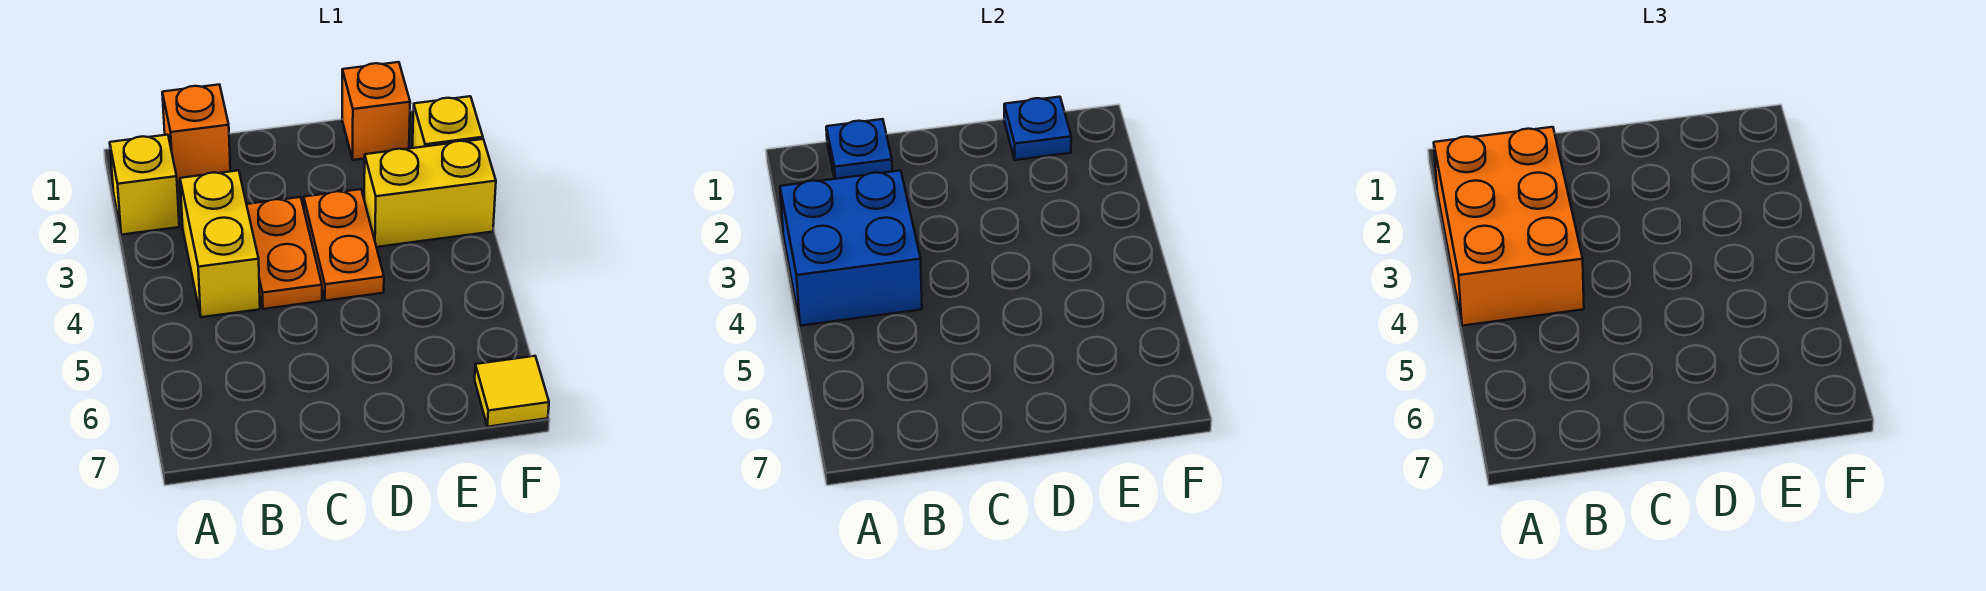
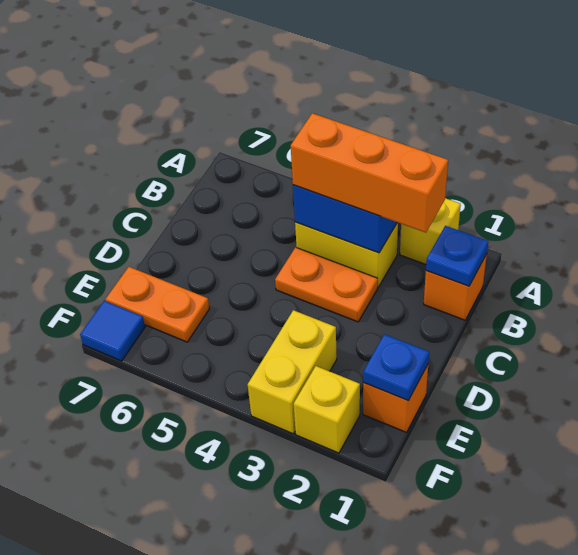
orange 2x3 brick [1434,127,1584,326] -> orange 1x3 brick [291,113,448,233]
orange 1x2 plate [304,189,384,301] -> orange 1x2 plate moved to [106,267,209,342]
yellow 1x1 tile [475,356,549,427] -> blue 1x1 tile [80,301,145,361]

